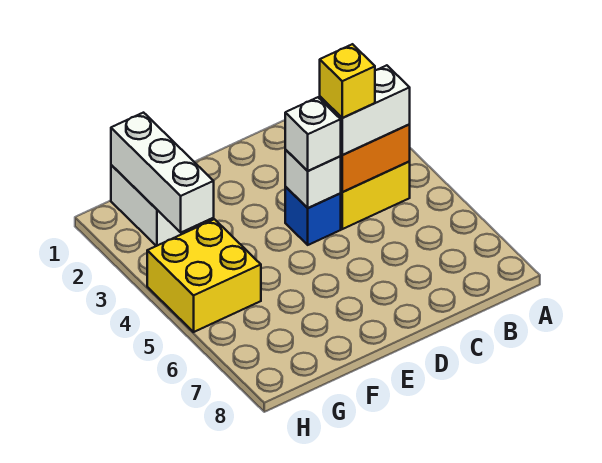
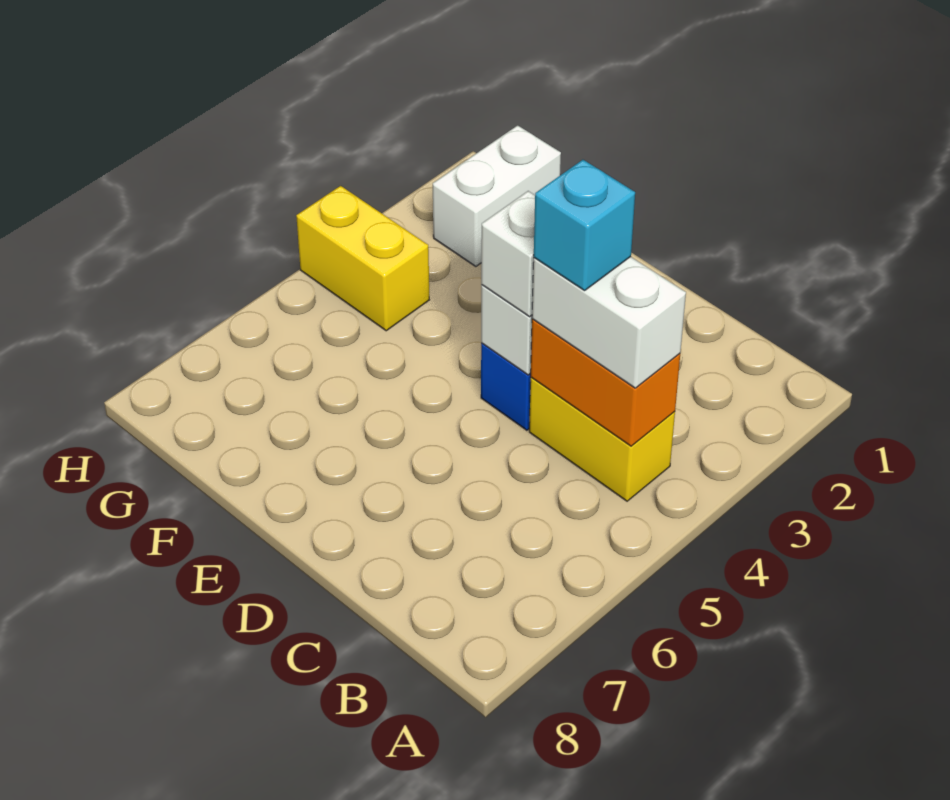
yellow 1x1 brick [320,44,375,118] -> cyan 1x1 brick [534,160,635,291]
white 1x3 brick [111,113,214,232] -> none
yellow 2x2 brick [147,219,261,332] -> yellow 1x2 brick [296,186,429,331]

